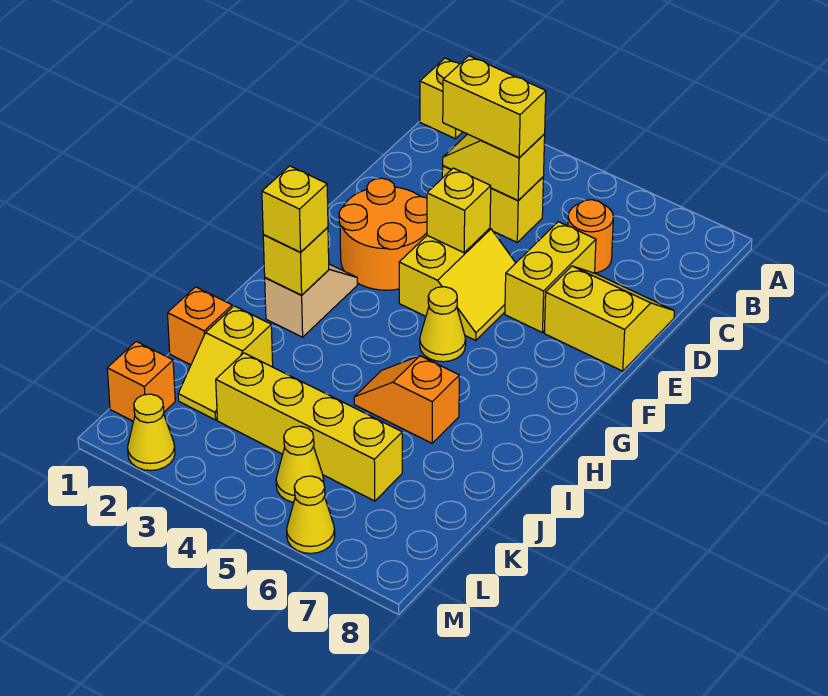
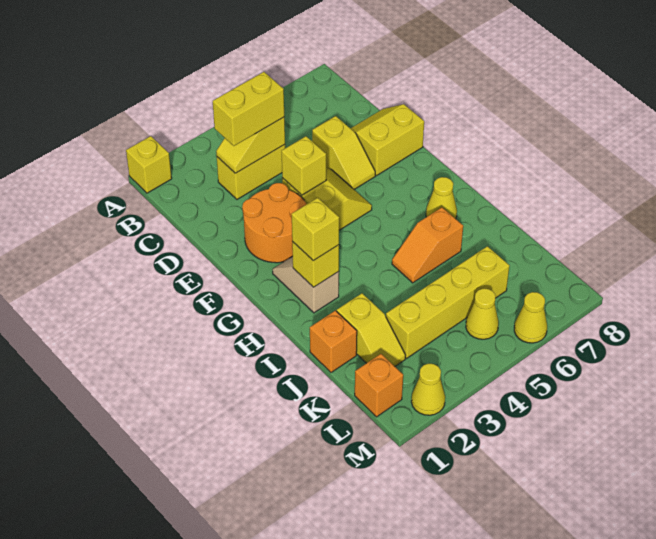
orange 1x1 round brick [568,200,613,273] -> none
yellow 1x2 brick [505,222,596,333] -> yellow 1x2 slope [312,116,375,189]
yellow 1x1 cone [420,287,466,362] -> yellow 1x1 cone moved to [426,177,457,219]

